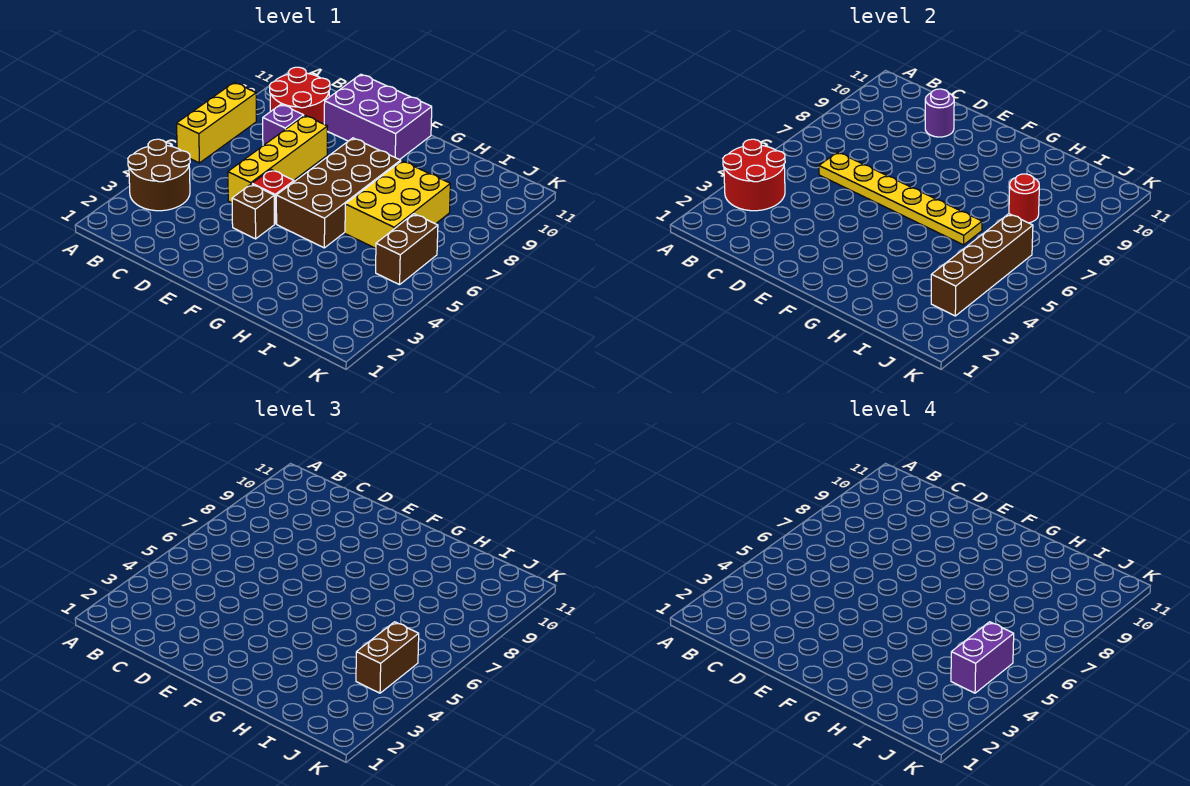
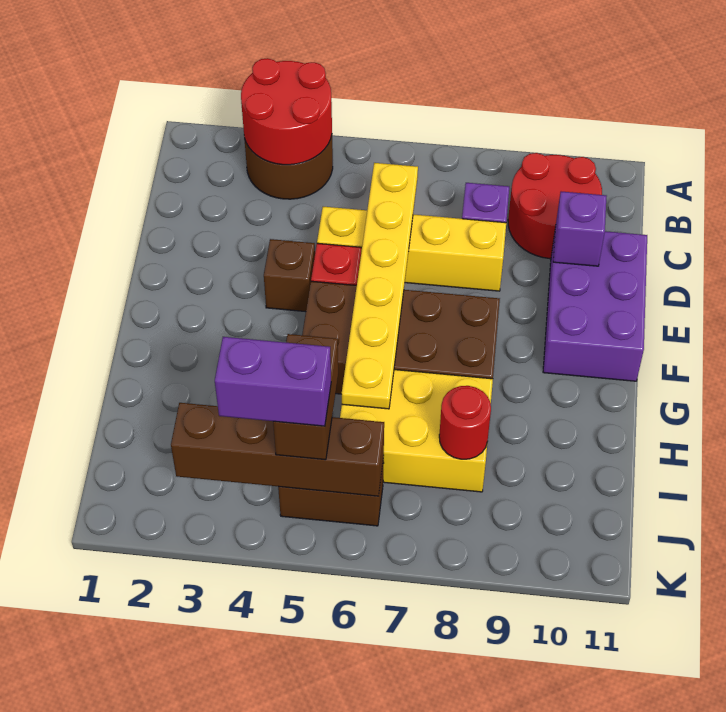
yellow 1x3 brick [177,83,256,163] -> none
purple 1x1 round brick [925,89,954,137] -> purple 1x1 brick [553,192,607,266]
brown 1x2 brick [356,622,419,693] -> brown 1x2 brick turned to [273,334,338,460]

